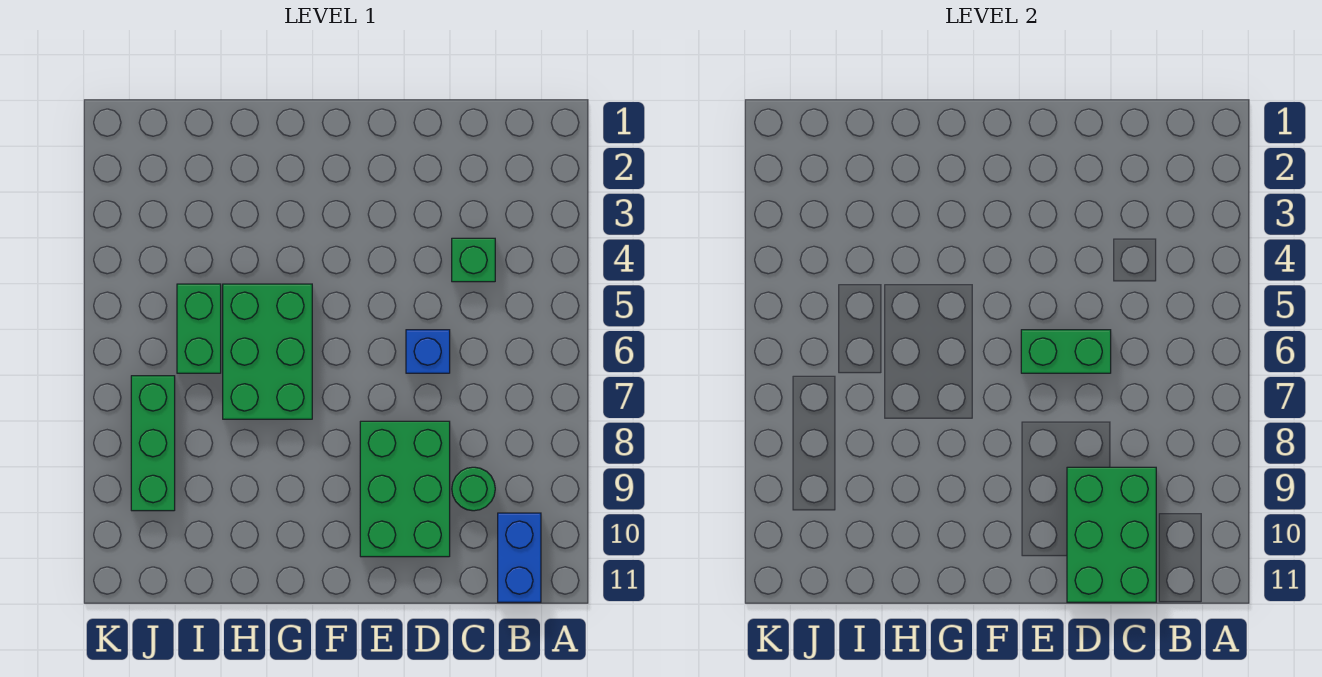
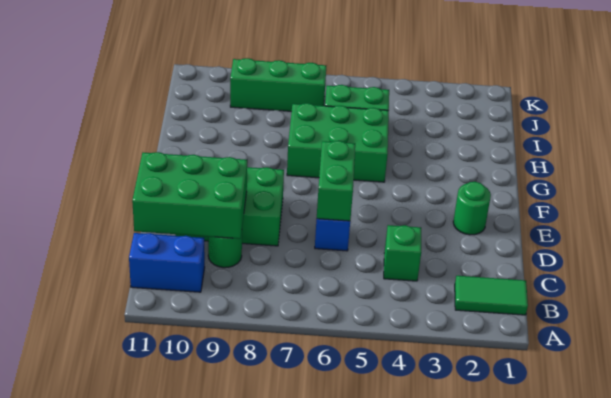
none -> green 1x2 tile [455,276,528,315]
none -> green 1x1 round brick [453,182,491,235]

